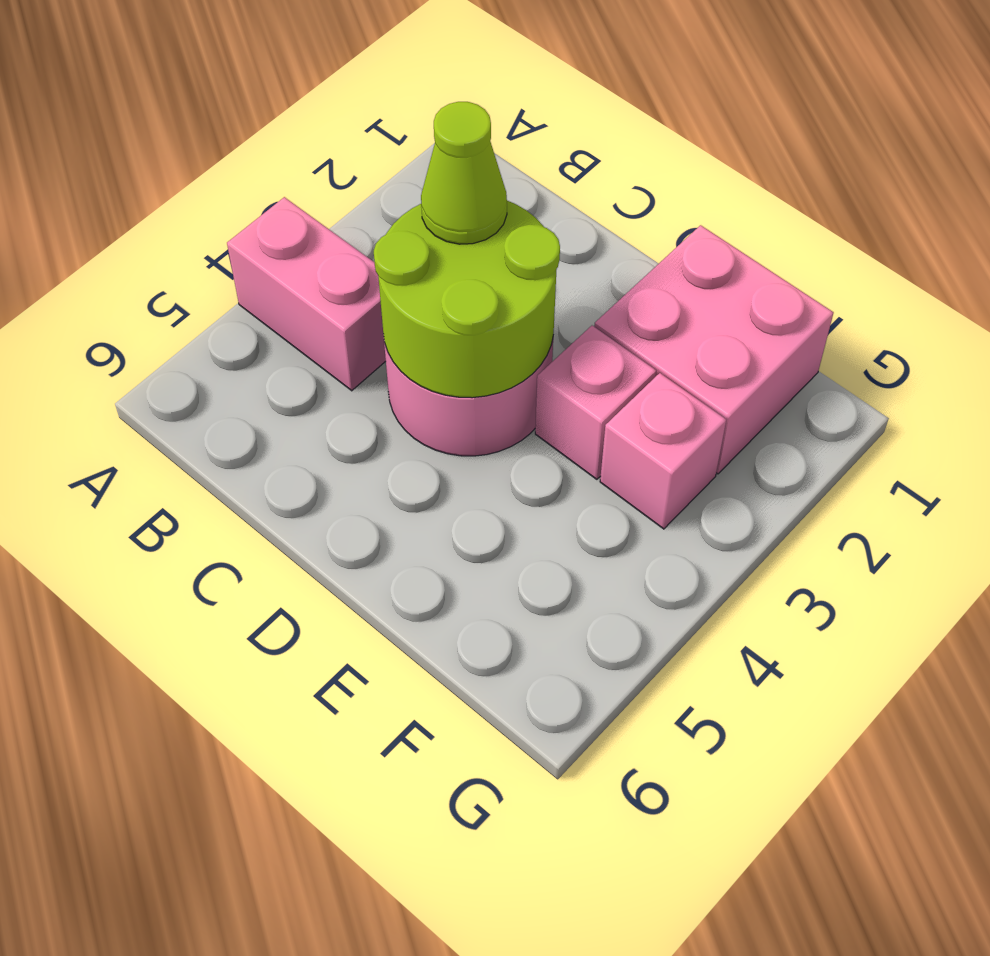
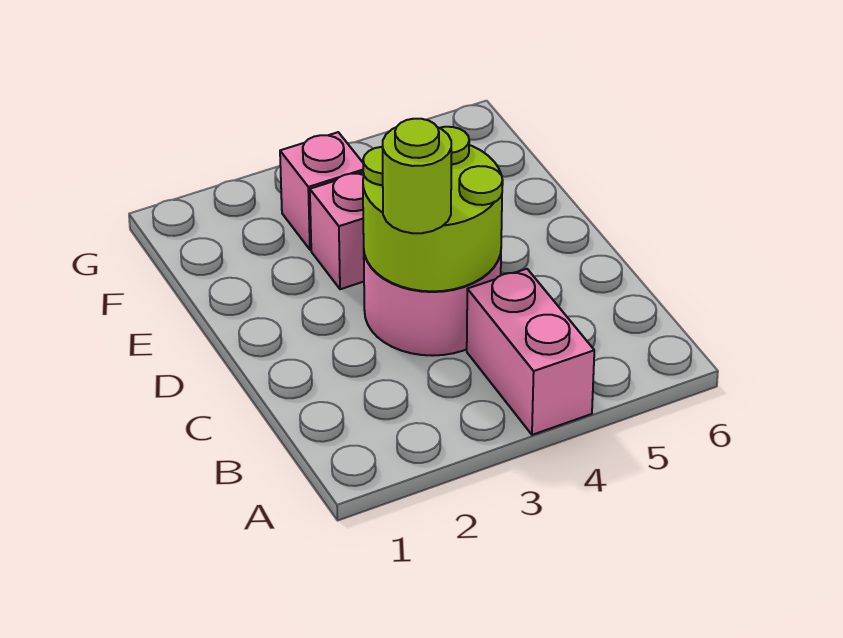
lime 1x1 cone [421,102,507,244] -> lime 1x1 round brick [382,119,451,233]
pink 2x2 brick [594,225,834,474] -> none

